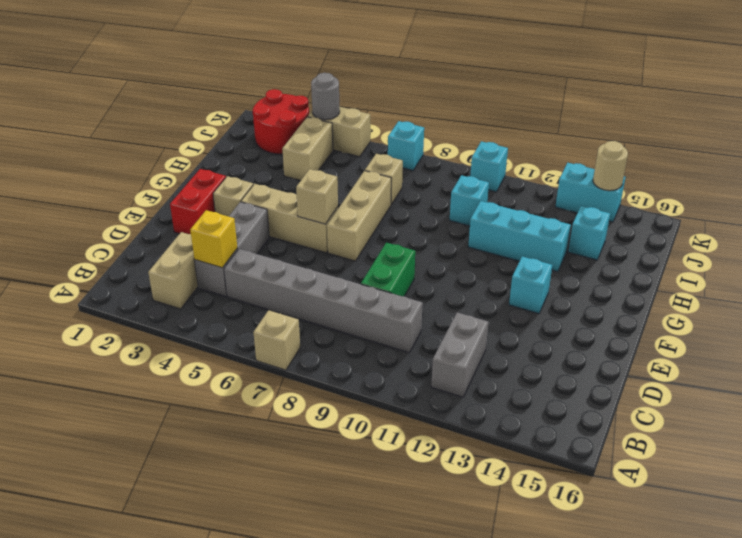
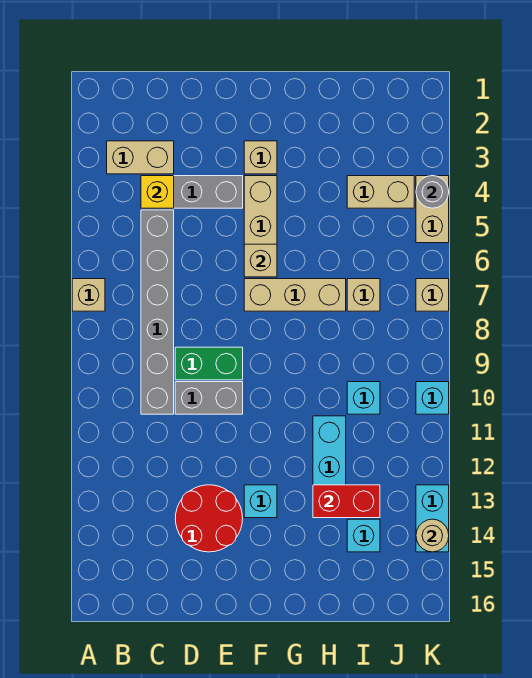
grey 1x2 brick [431,313,488,397] -> grey 1x2 brick moved to [175,382,243,414]
red 1x2 brick [170,169,226,234] -> red 1x2 brick moved to [313,485,380,518]
red 2x2 round brick [253,89,309,154] -> red 2x2 round brick moved to [175,485,243,552]
cyan 1x1 brick [388,121,424,170] -> tan 1x1 brick [416,279,449,311]

